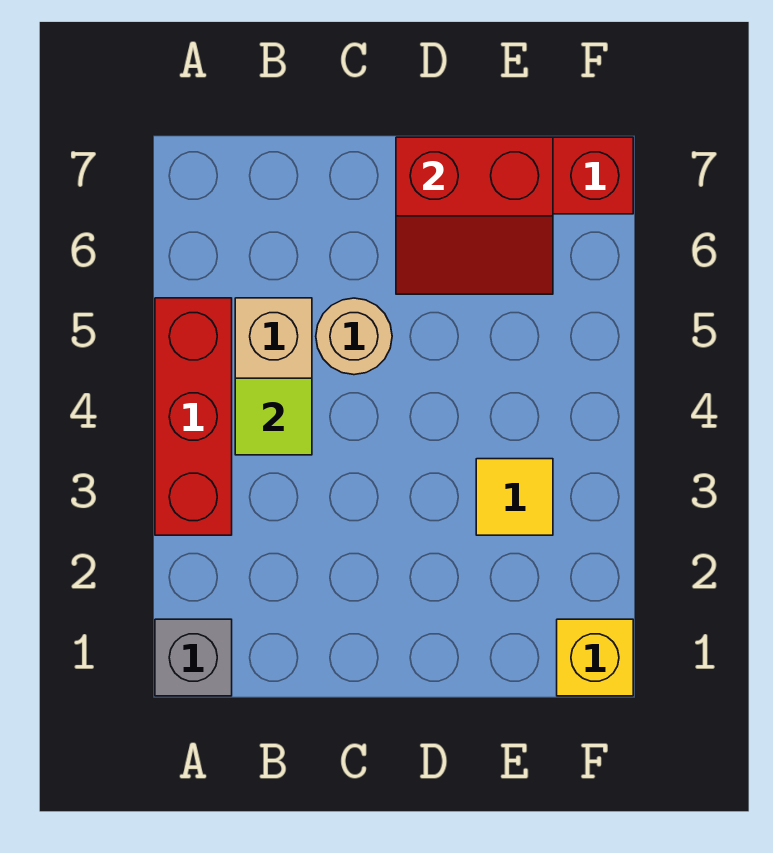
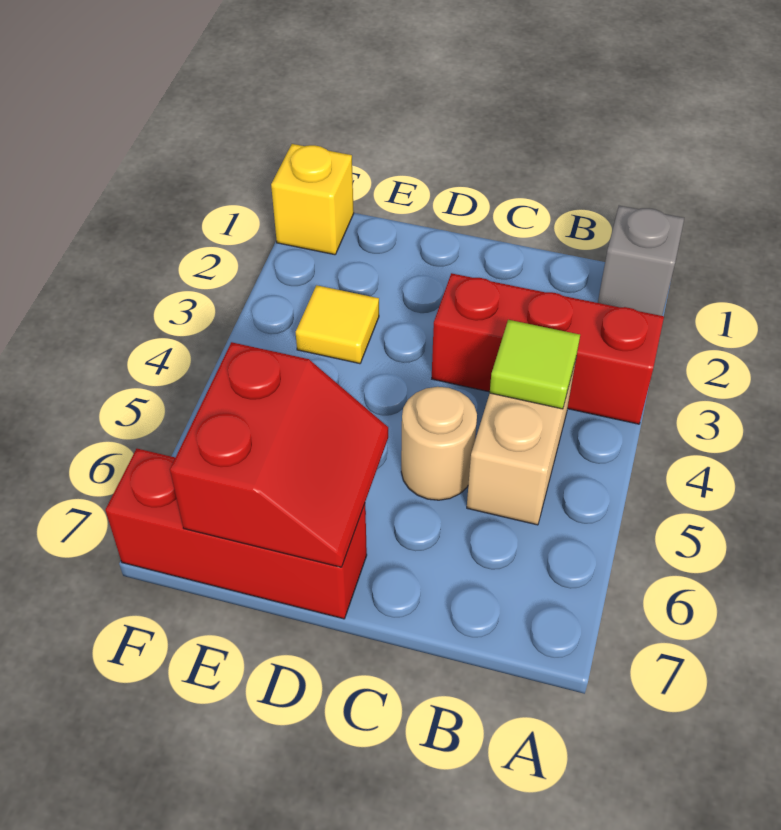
red 1x3 brick [155,298,232,535] -> red 1x3 brick turned to [432,273,664,424]
red 2x2 slope [396,137,553,294] -> red 2x2 slope turned to [170,342,388,567]

